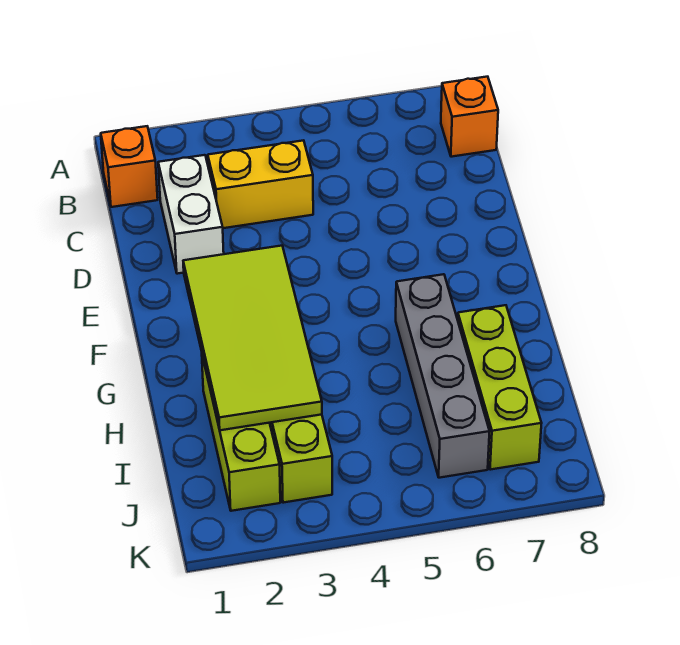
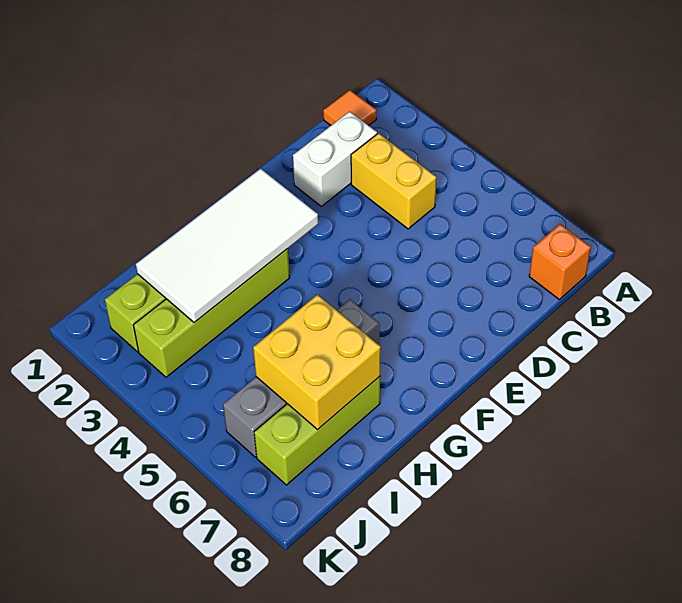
orange 1x1 brick [101,126,158,207] -> orange 1x1 tile [323,90,376,126]
lime 2x4 tile [183,246,322,430] -> white 2x4 tile [136,169,318,323]
none -> yellow 2x2 brick [253,295,381,430]

